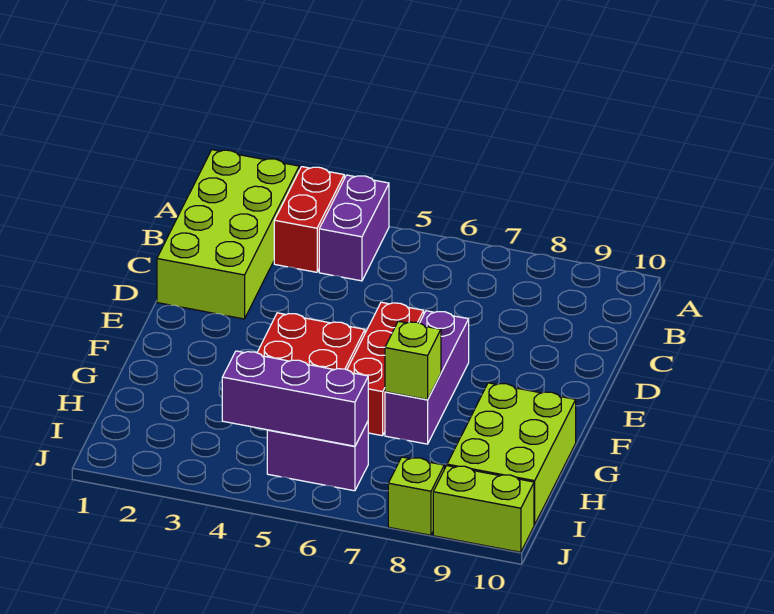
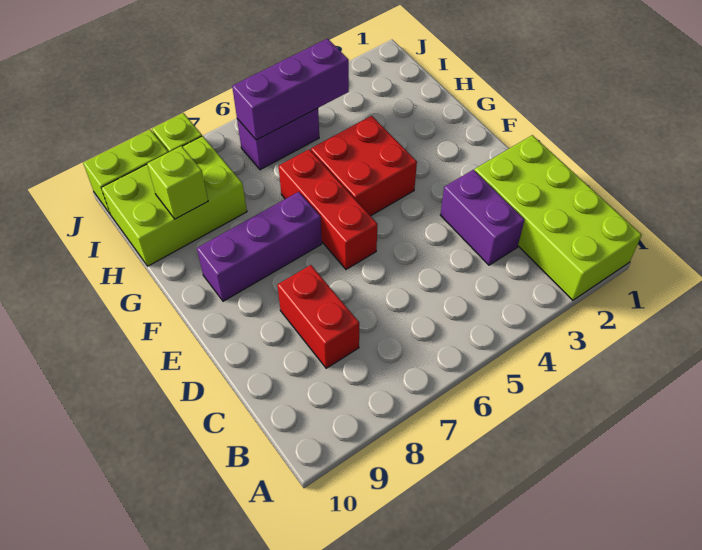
red 1x2 brick [274,167,344,272] -> red 1x2 brick moved to [277,265,359,368]
purple 1x2 brick [319,175,389,281] -> purple 1x2 brick moved to [441,170,525,265]
purple 1x3 brick [385,311,469,444] -> purple 1x3 brick turned to [197,192,322,301]
lime 1x1 brick [385,321,441,400] -> lime 1x1 brick moved to [147,146,208,219]
lime 2x3 brick [447,383,576,525] -> lime 2x3 brick turned to [101,136,247,266]

